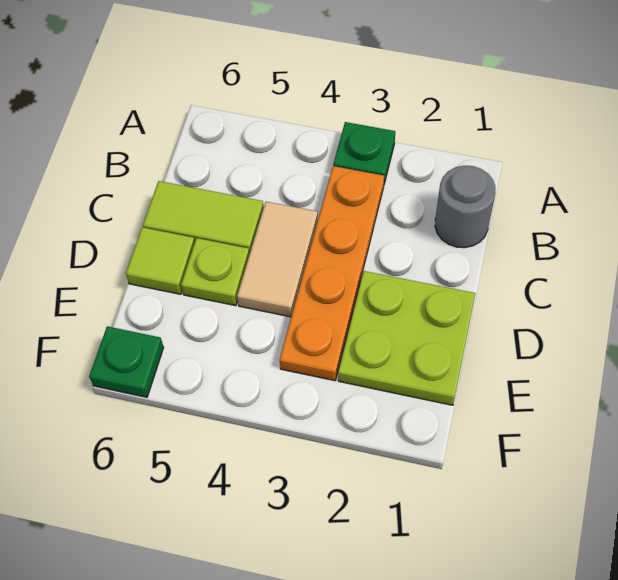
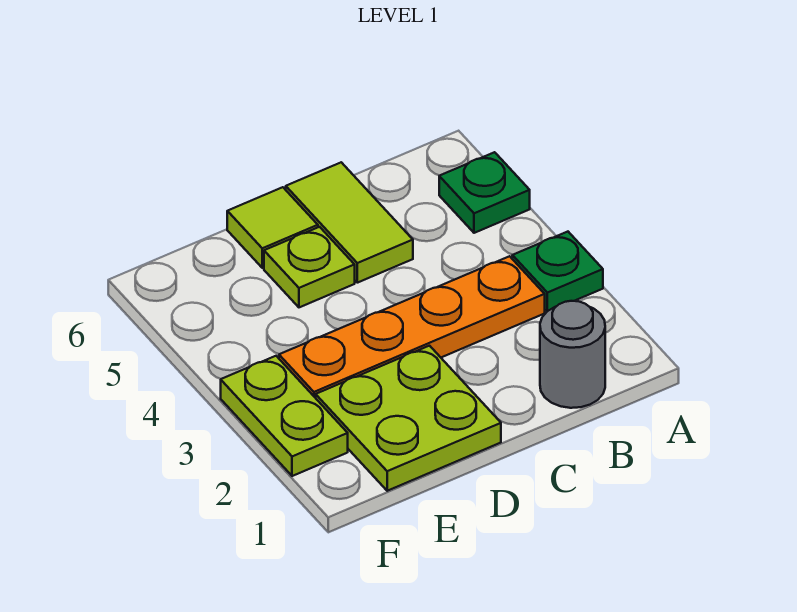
tan 1x2 tile [237,202,318,317] -> none
none -> lime 1x2 plate [221,356,348,476]
green 1x1 plate [89,326,164,397] -> green 1x1 plate moved to [439,152,530,233]

